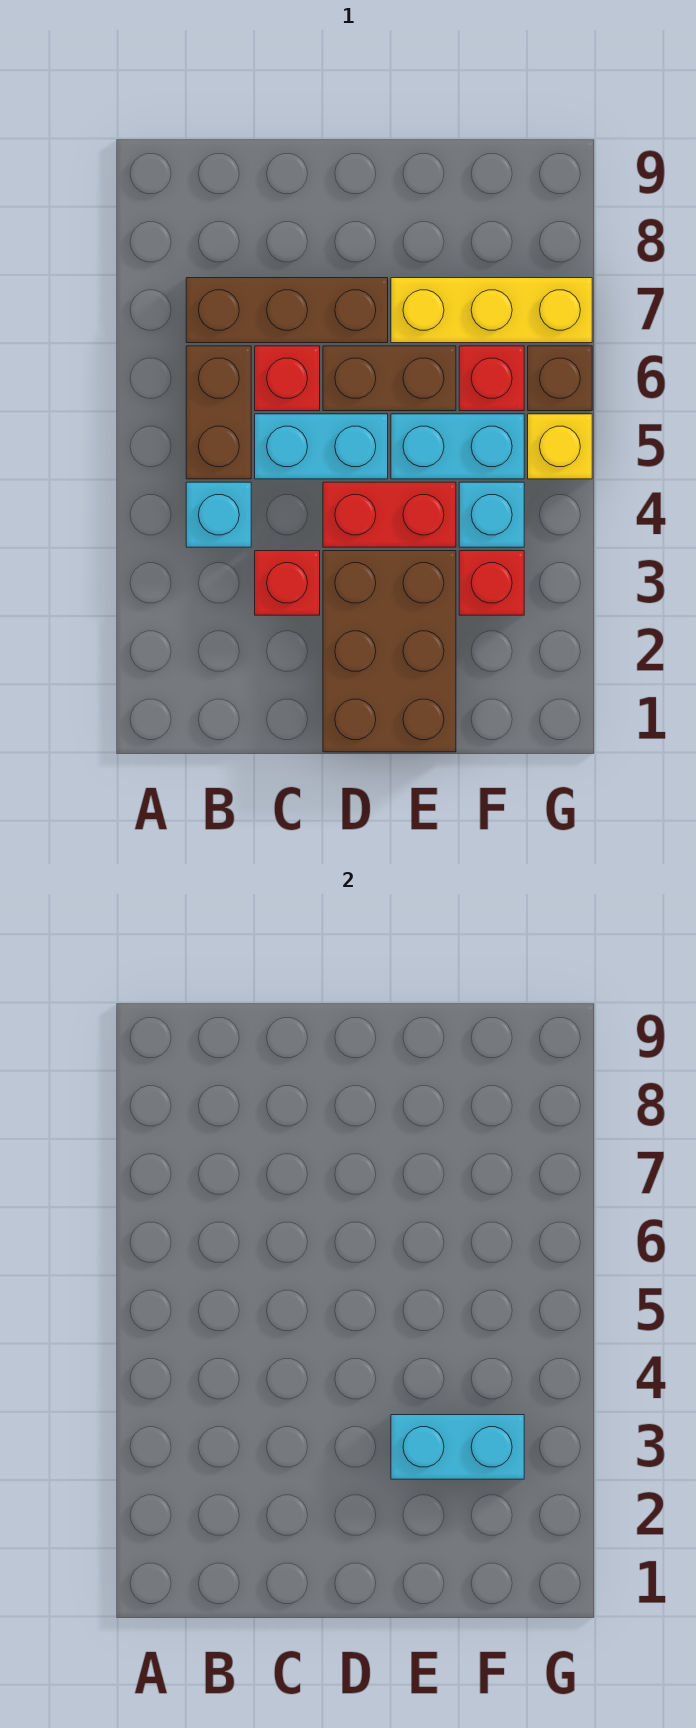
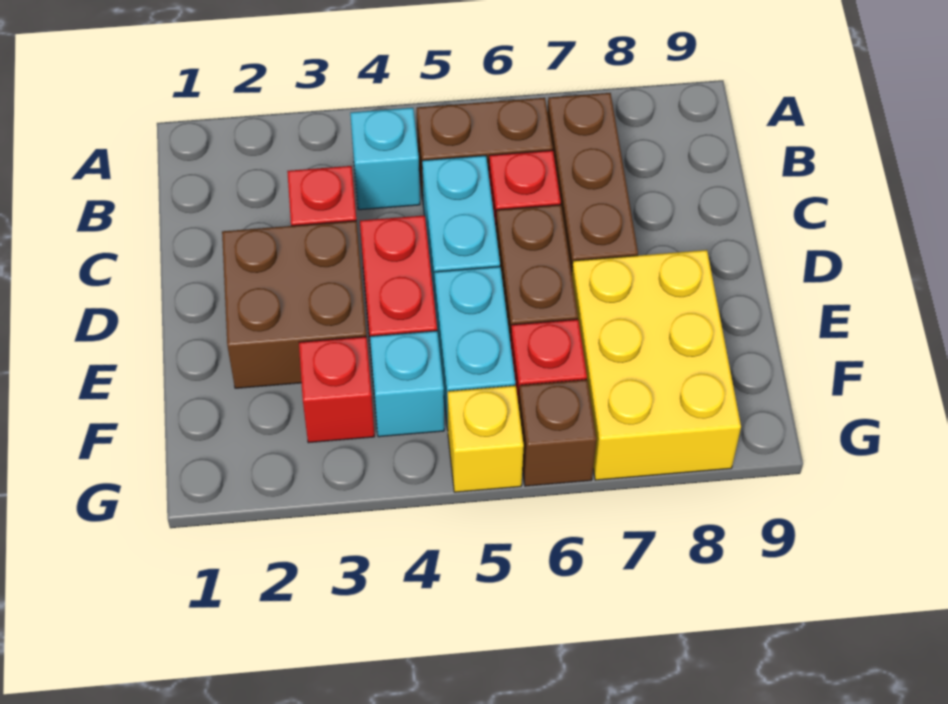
brown 2x3 brick [323,551,456,752] -> brown 2x2 brick [222,221,366,388]
cyan 1x2 brick [391,1415,524,1479] -> none
yellow 1x3 brick [391,278,592,343] -> yellow 2x3 brick [572,250,741,480]

